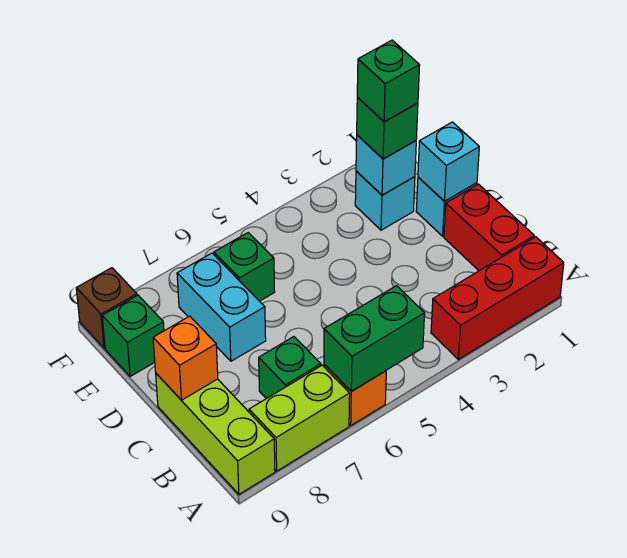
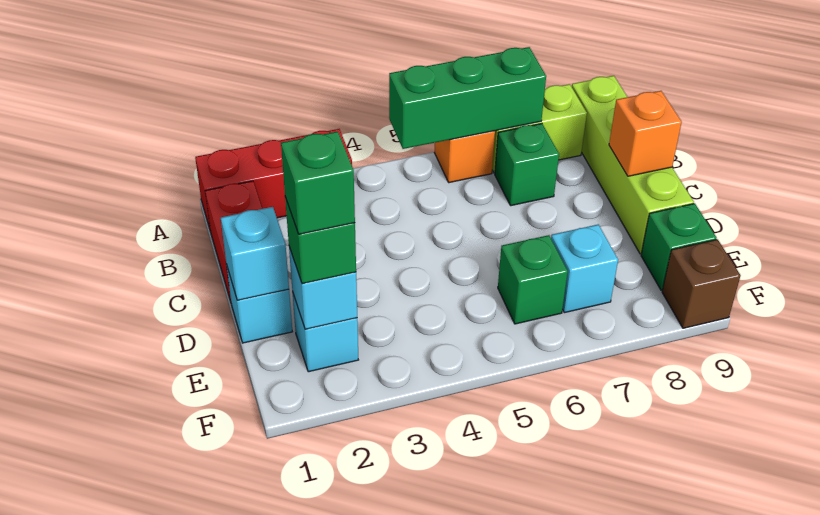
green 1x2 brick [324,286,425,391] -> green 1x3 brick [389,47,546,149]
lime 1x3 brick [156,373,275,494] -> lime 1x4 brick [572,76,694,254]
cyan 1x2 brick [177,253,266,361] -> cyan 1x1 brick [551,225,618,313]

